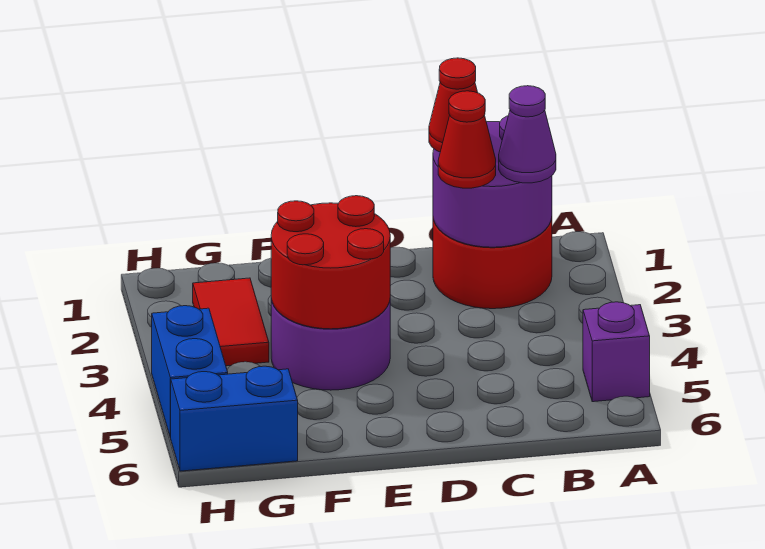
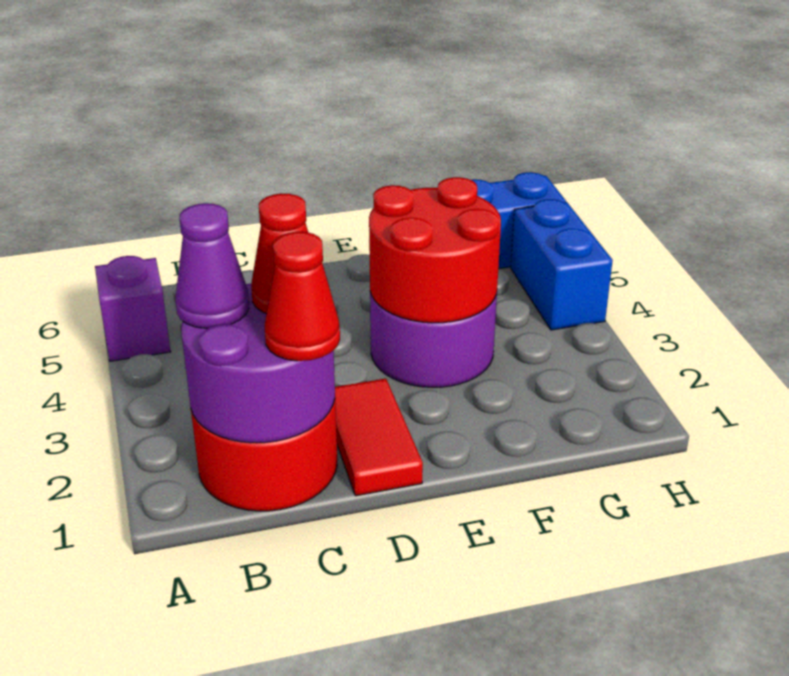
red 1x2 tile [193,278,269,366] -> red 1x2 tile moved to [335,379,423,496]

